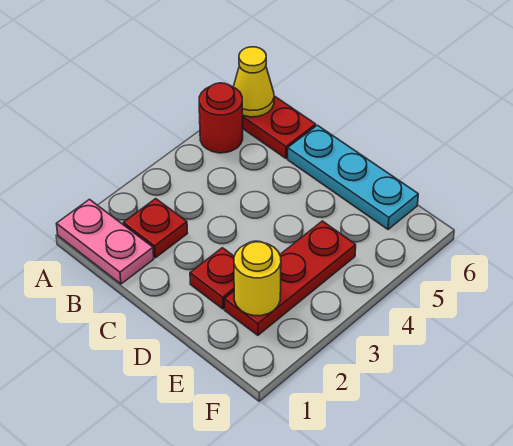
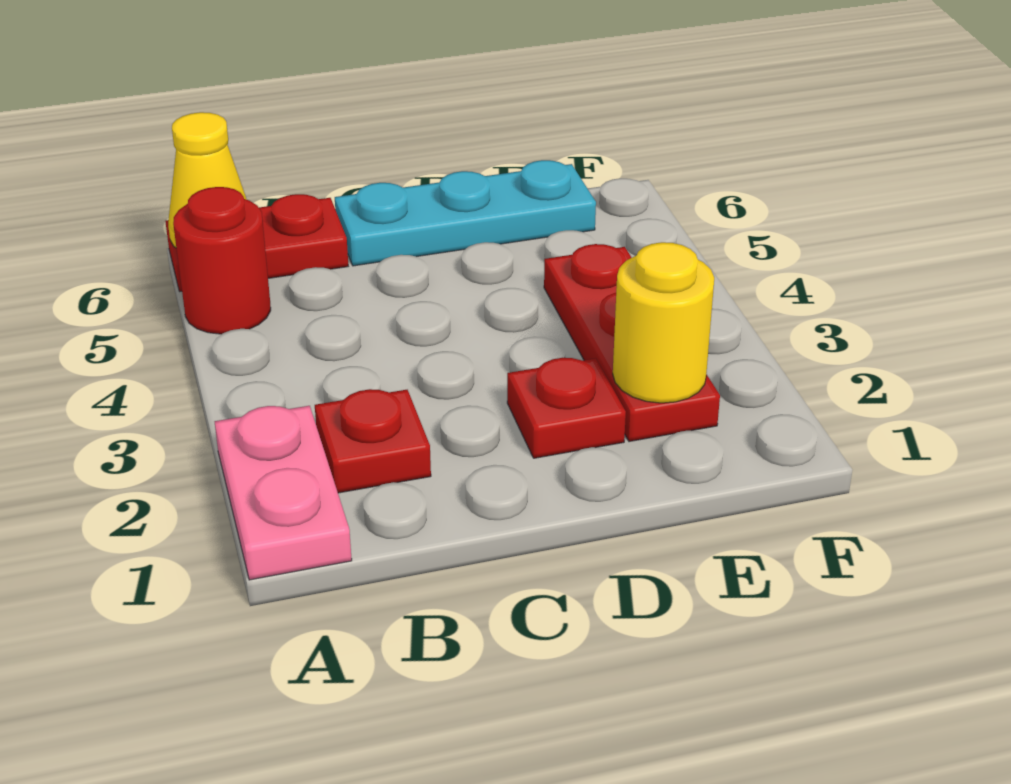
pink 1x2 plate [57,199,154,284] -> pink 1x2 plate turned to [215,406,352,580]

